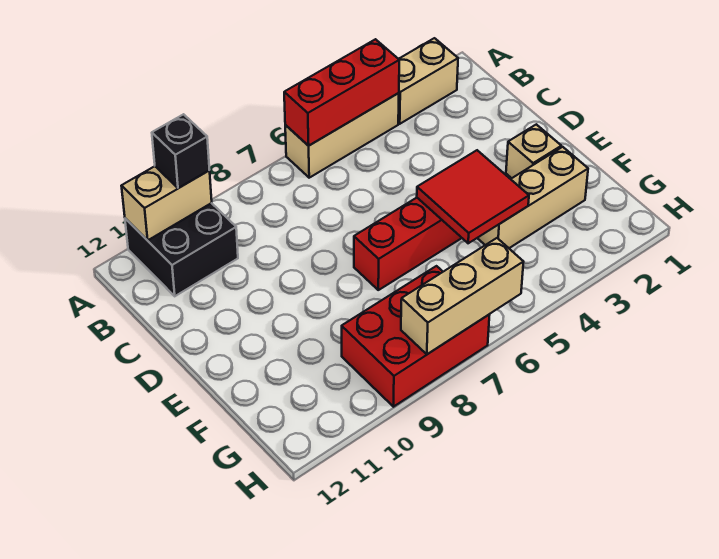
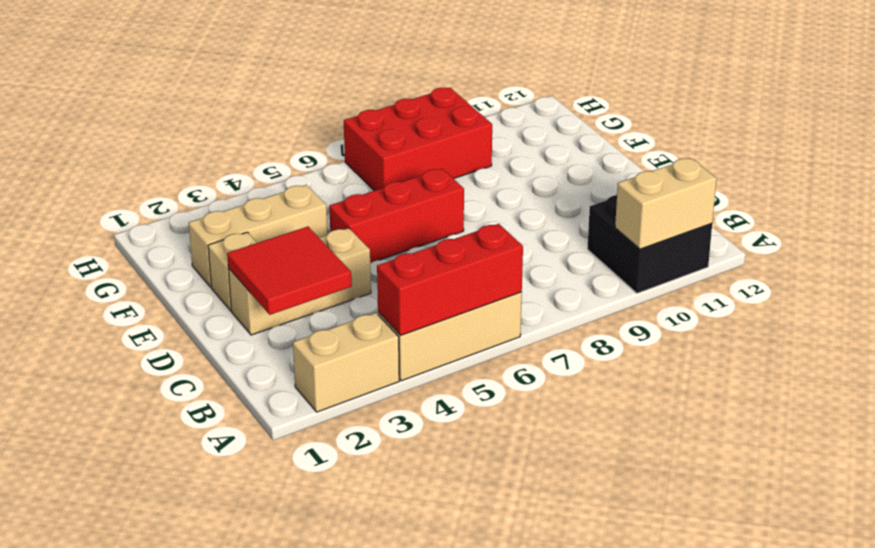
black 1x1 brick [152,114,210,188] -> none
red 2x2 tile [417,150,529,243] -> red 2x2 tile moved to [227,227,352,315]
tan 1x3 brick [401,238,524,354] -> tan 1x3 brick moved to [228,228,371,335]

